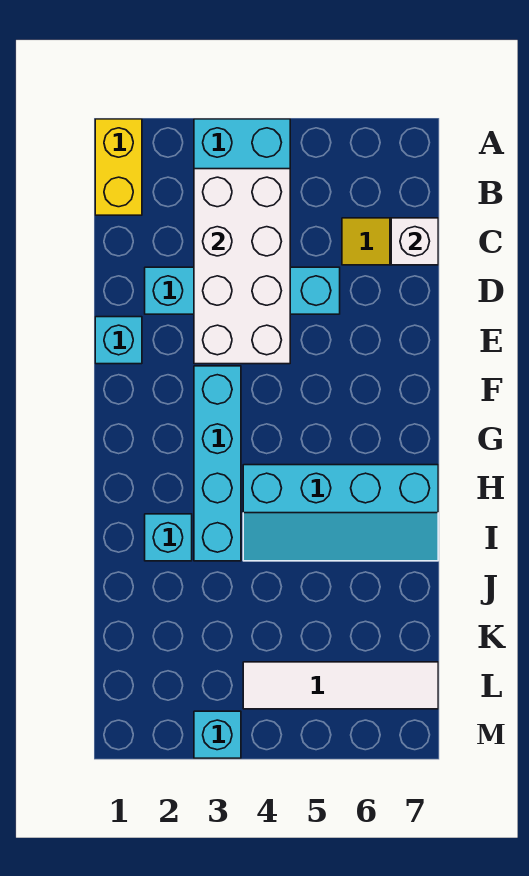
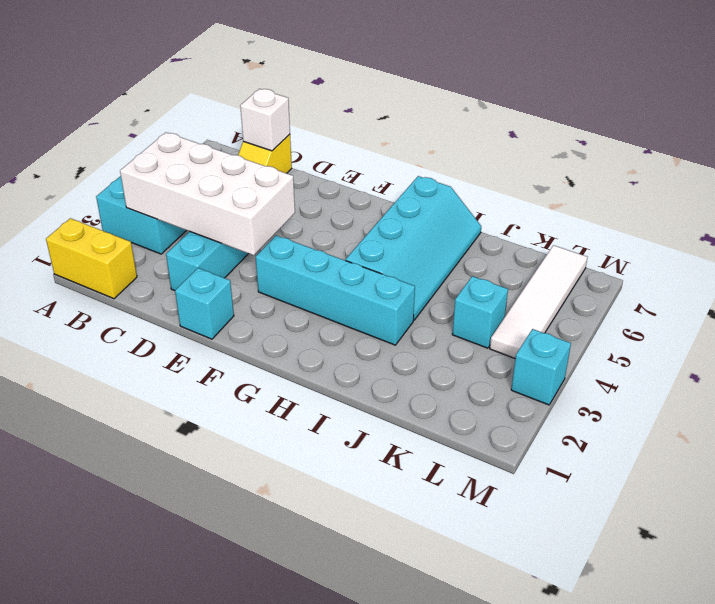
cyan 1x1 brick [145,514,192,561] -> cyan 1x1 brick moved to [452,276,508,348]

